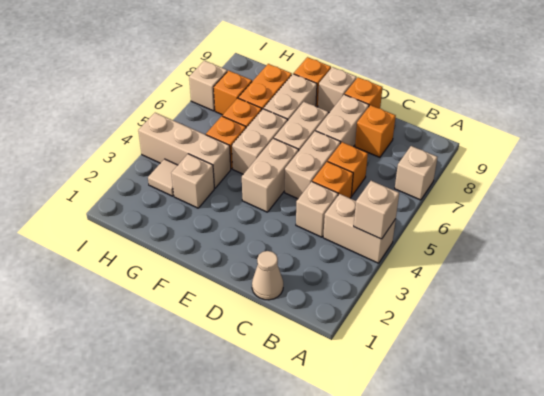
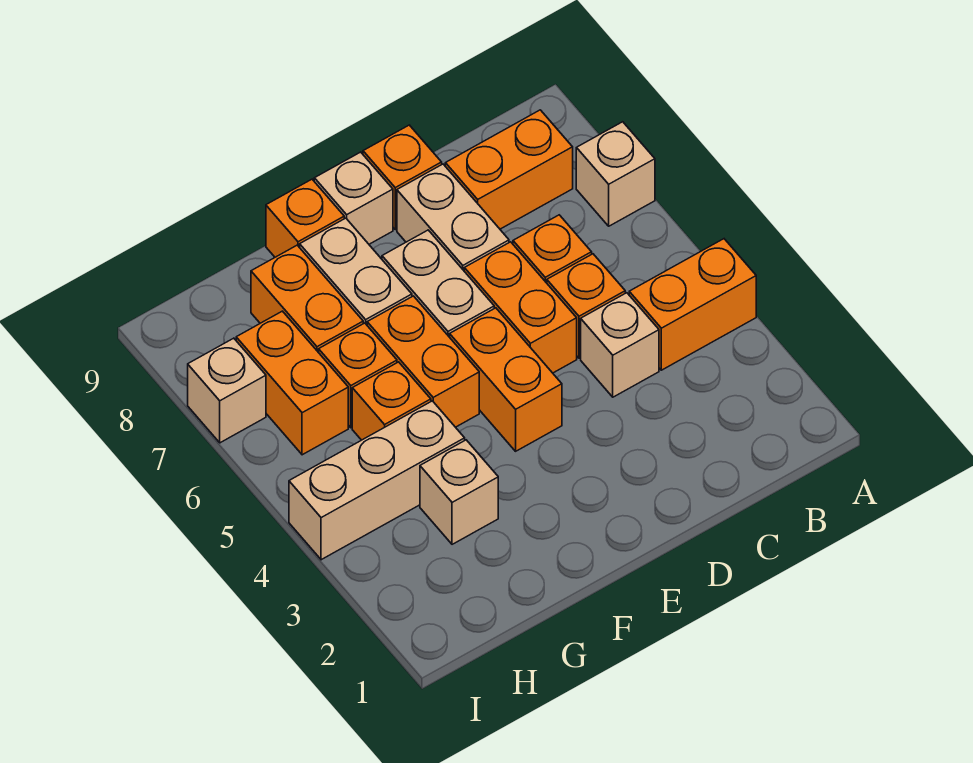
tan 1x2 brick [323,194,396,263] -> orange 1x2 brick [629,239,756,370]
tan 1x1 brick [354,181,399,239] -> none
tan 1x1 cone [252,251,283,300] -> none
orange 1x1 brick [355,105,396,157] -> orange 1x2 brick [445,110,573,229]
tan 1x2 brick [285,131,341,199] -> orange 1x2 brick [464,242,577,373]
tan 1x2 brick [242,138,299,212] -> orange 1x2 brick [450,308,562,451]
tan 1x2 brick [232,109,288,174] -> orange 1x2 brick [367,296,479,427]
tan 1x1 tile [148,159,178,196] -> none
orange 1x1 brick [214,71,252,115] -> orange 1x2 brick [236,311,348,455]

